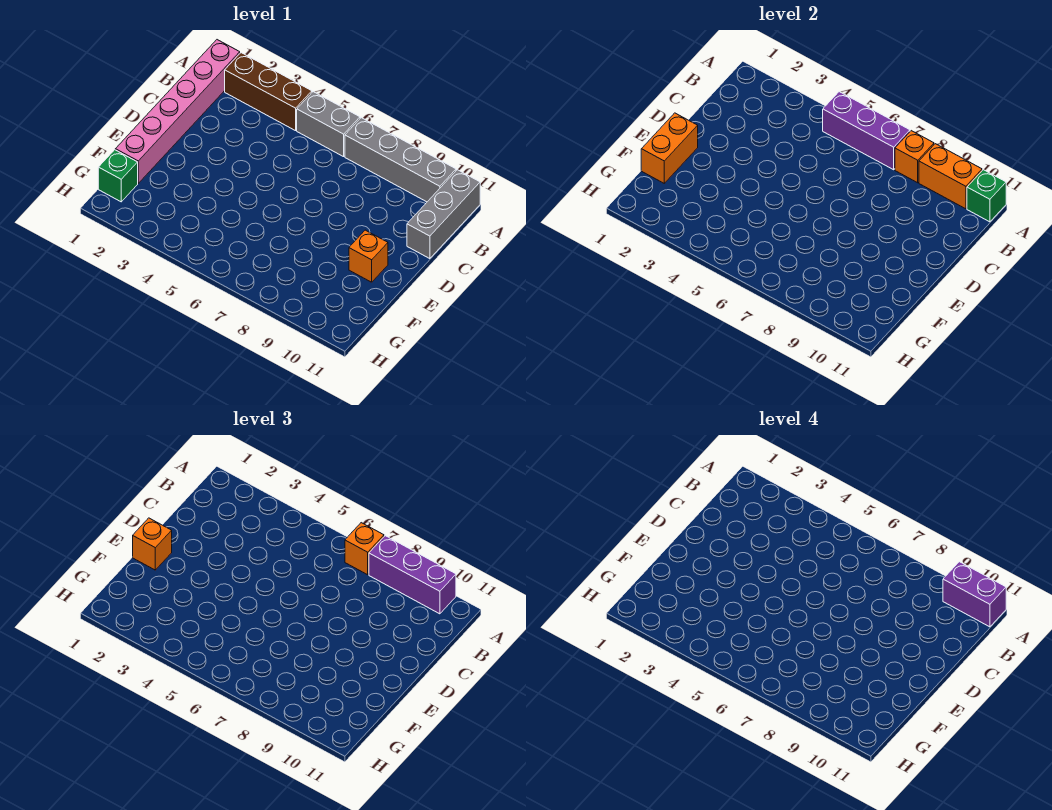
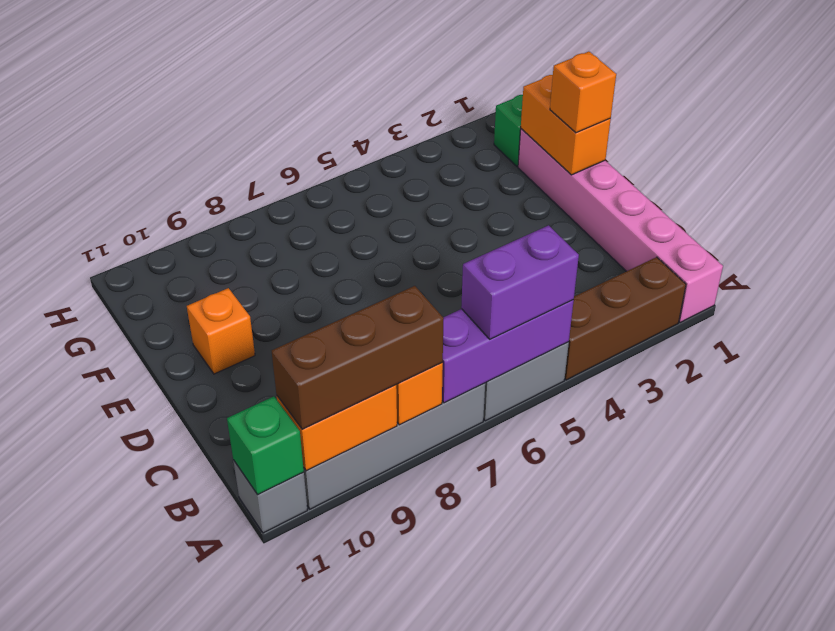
orange 1x1 brick [345,523,384,575] -> none
purple 1x3 brick [369,536,456,614] -> brown 1x3 brick [272,286,444,429]
purple 1x2 brick [943,562,1006,627] -> purple 1x2 brick moved to [461,225,579,339]
grey 1x3 brick [407,170,480,259] -> grey 1x1 brick [233,460,308,533]

